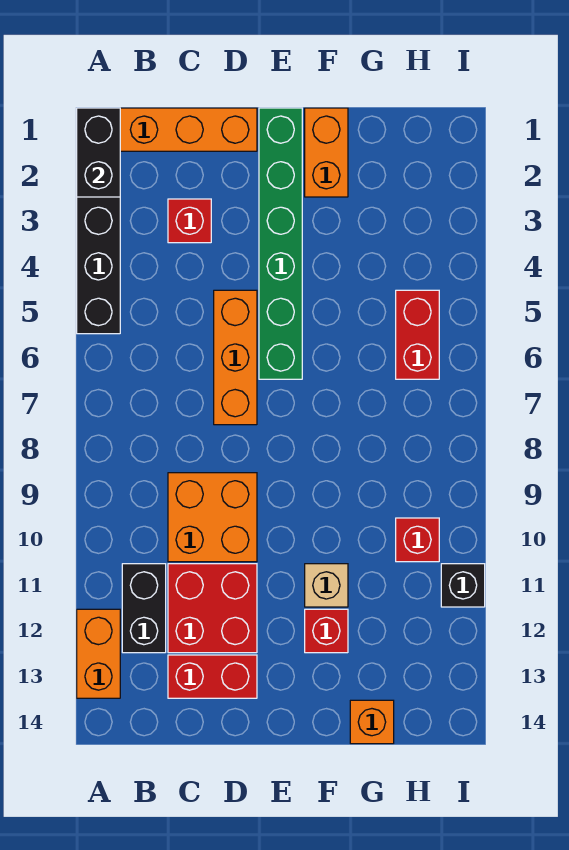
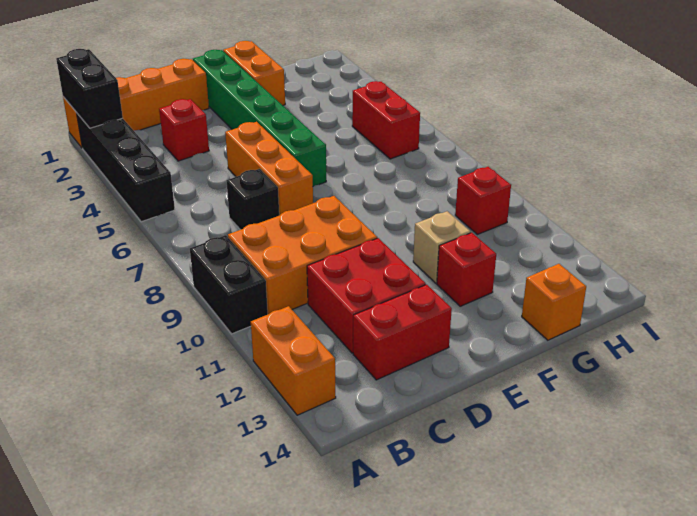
black 1x2 brick [122,564,166,653] -> black 1x2 brick moved to [190,235,268,334]
orange 2x2 brick [168,473,257,562] -> orange 2x3 brick [228,196,377,314]
black 1x1 brick [441,564,485,607] -> black 1x1 brick moved to [227,169,279,230]

